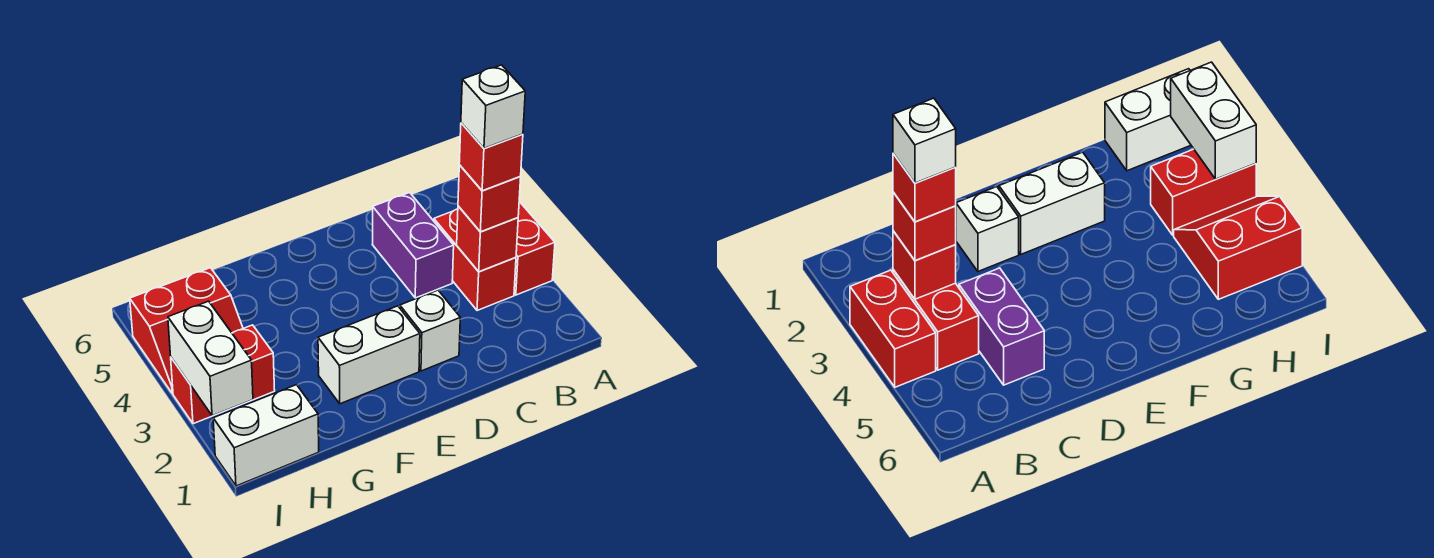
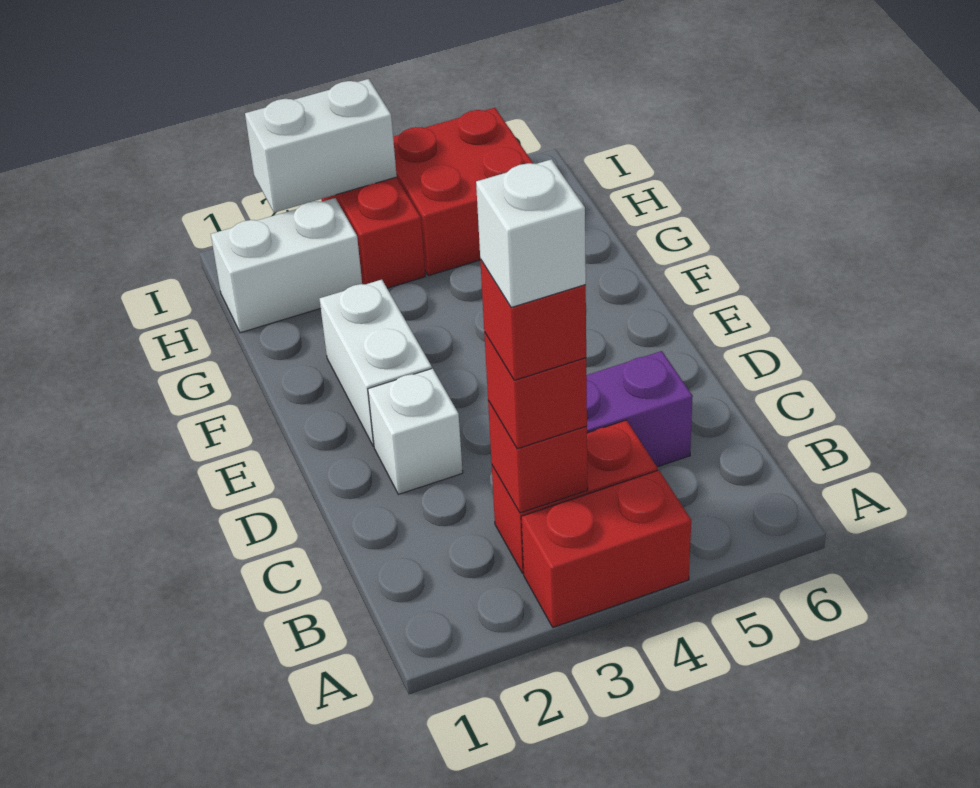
white 1x2 brick [213,385,319,486] -> white 1x2 brick turned to [211,198,362,333]
red 2x2 slope [130,268,243,393] -> red 2x2 brick [393,108,533,276]

